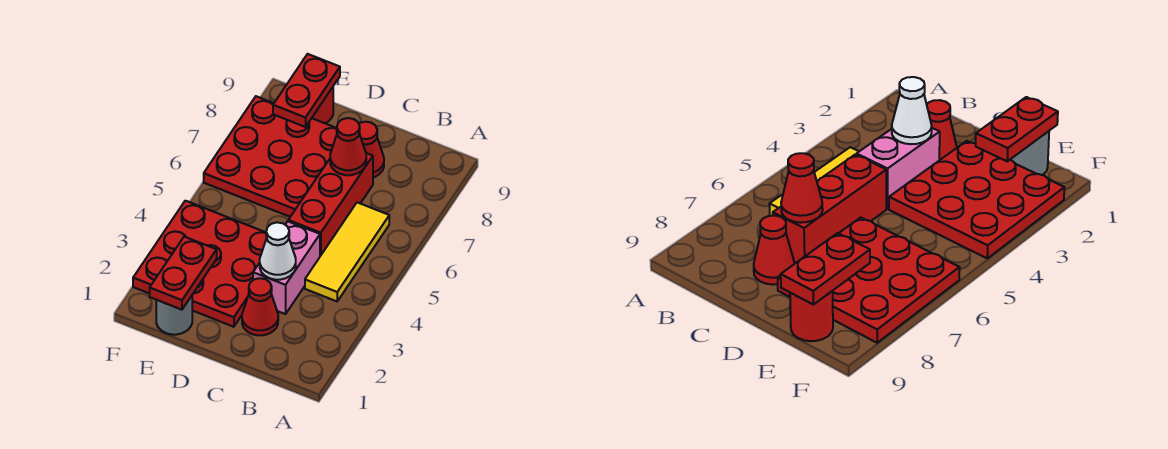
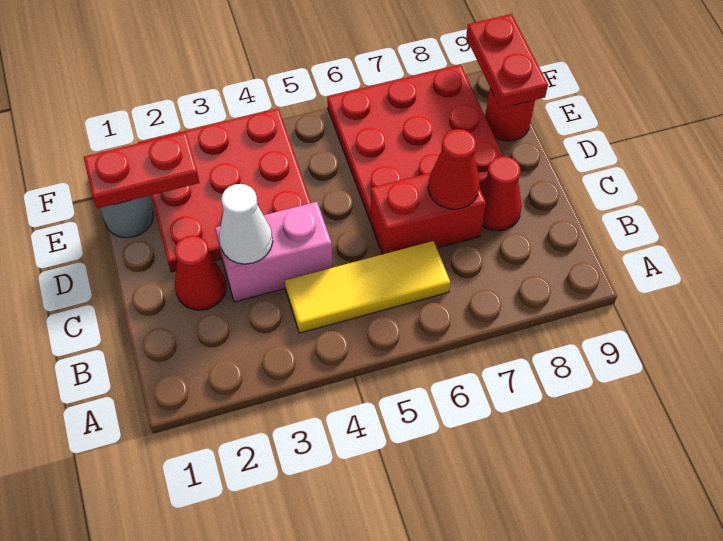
red 1x3 brick [288,153,373,256] -> red 1x2 brick [370,173,486,254]
red 1x2 plate [273,54,340,127] -> red 1x2 plate turned to [466,14,548,108]

